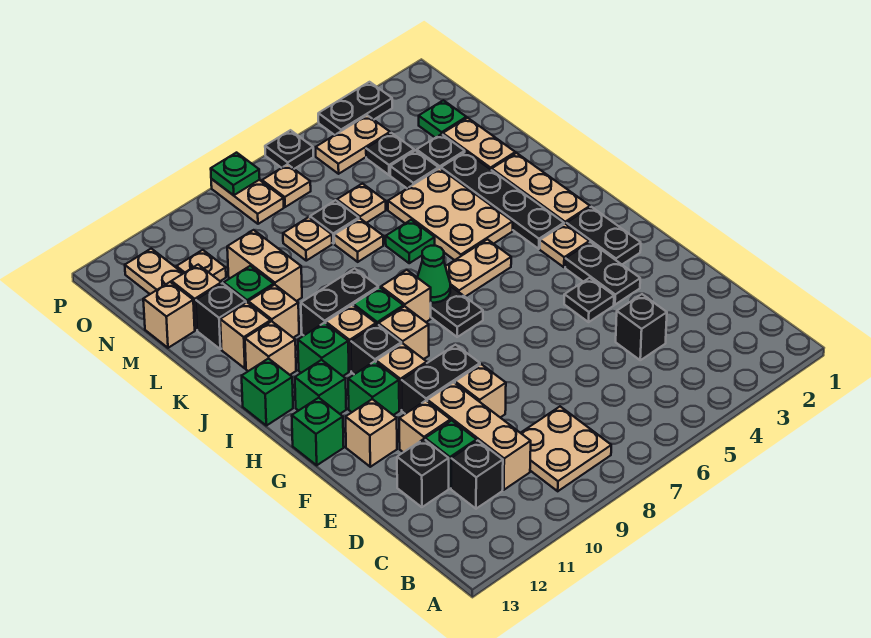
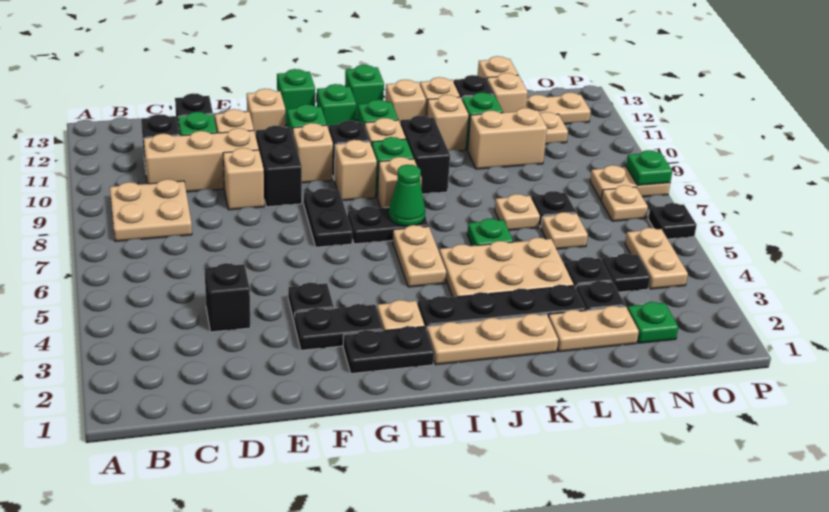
tan 1x1 plate [283,217,332,261] -> none
black 1x2 plate [318,82,392,135] -> black 1x2 plate moved to [304,188,352,247]

